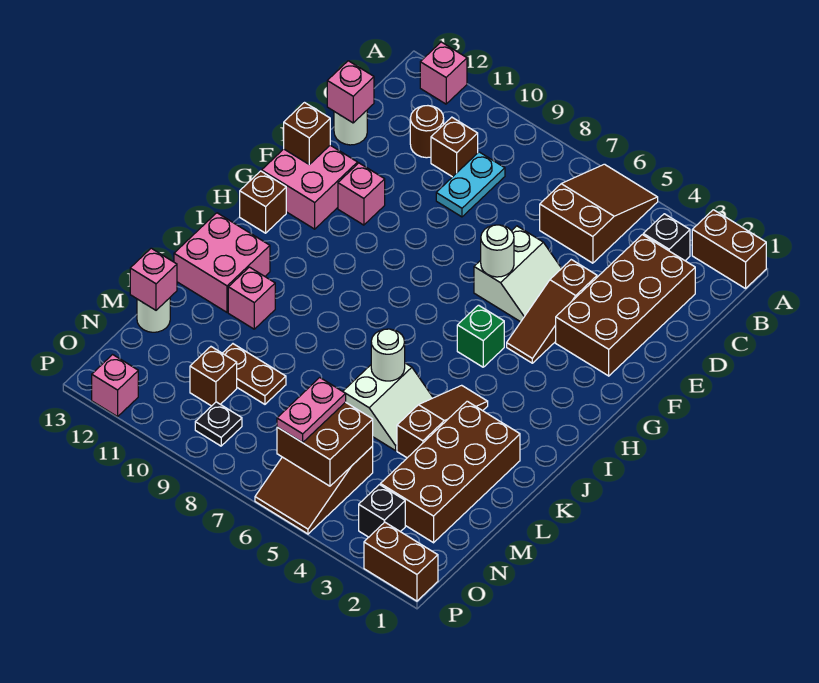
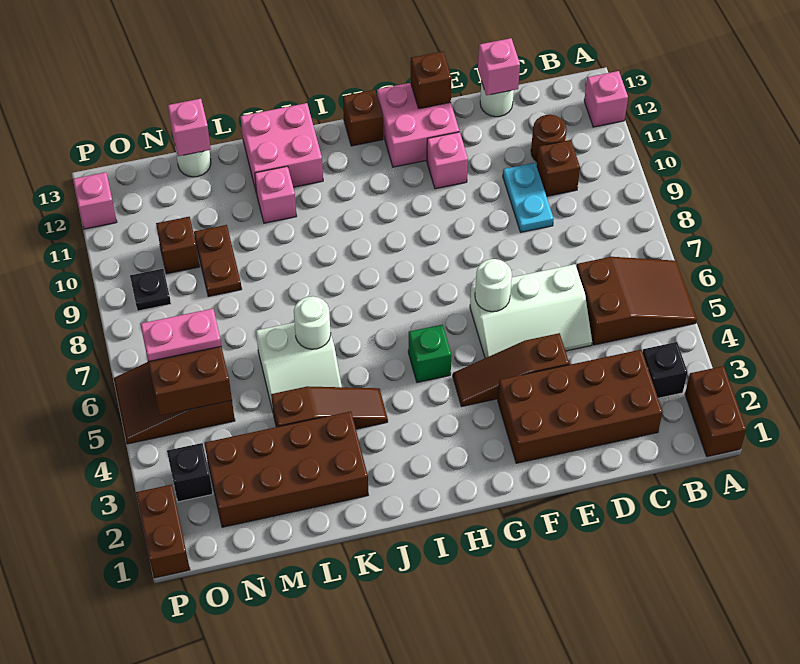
cyan 1x2 plate [436,152,505,217] -> cyan 1x2 plate turned to [503,163,554,232]
white 2x2 slope [474,226,562,322] -> white 2x3 slope [470,264,592,358]

